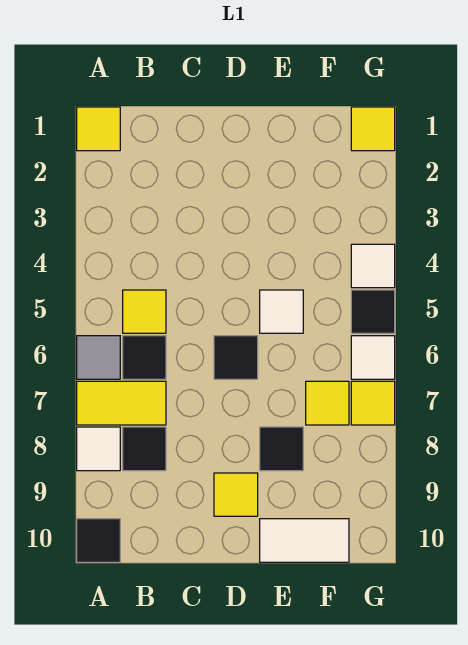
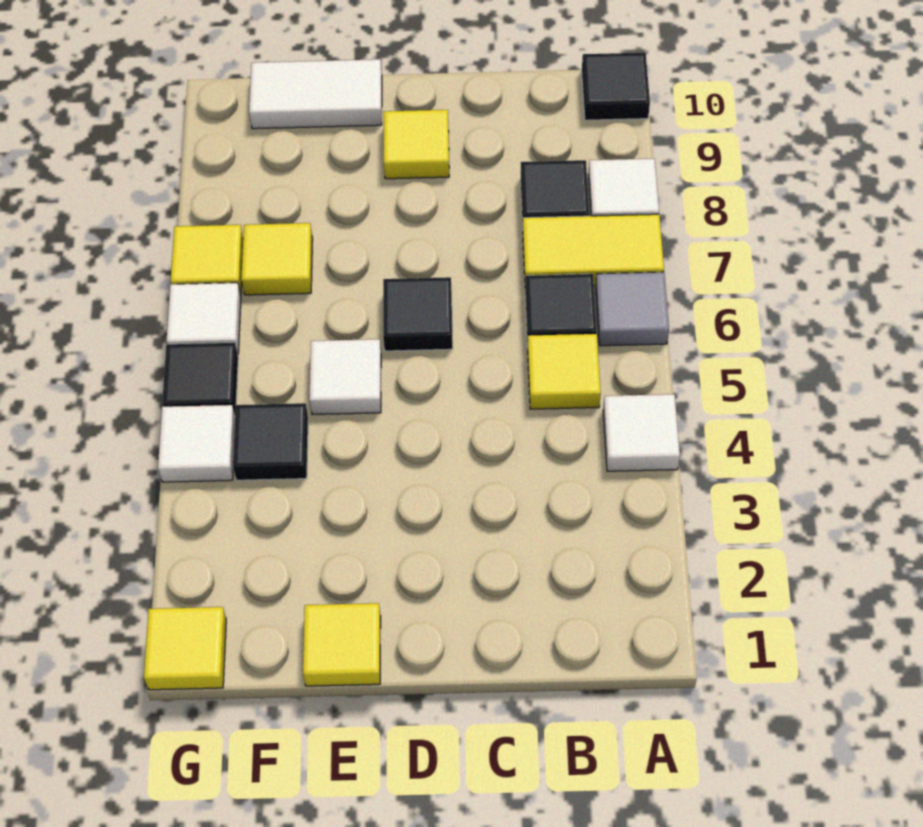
yellow 1x1 tile [77,107,120,151] -> yellow 1x1 tile moved to [303,603,381,686]
none -> white 1x1 tile [603,394,680,471]
black 1x1 tile [260,427,303,471] -> black 1x1 tile moved to [233,403,308,480]

